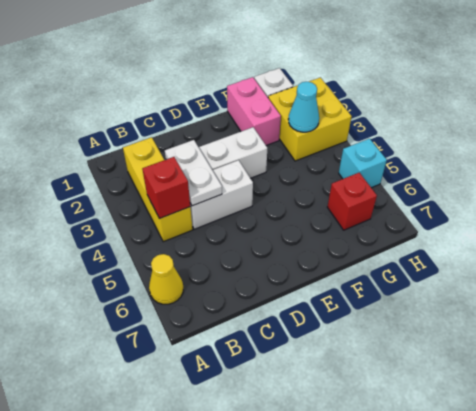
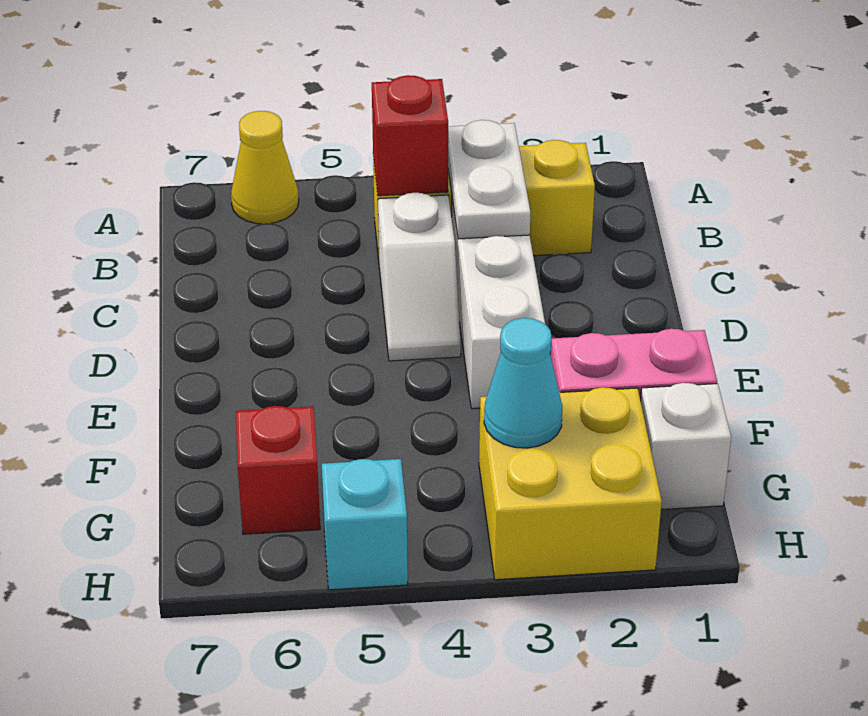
white 1x2 plate [165,140,222,206] -> white 1x2 plate turned to [448,120,531,239]
white 1x2 brick [190,160,253,229] -> white 1x2 slope [378,193,461,361]

